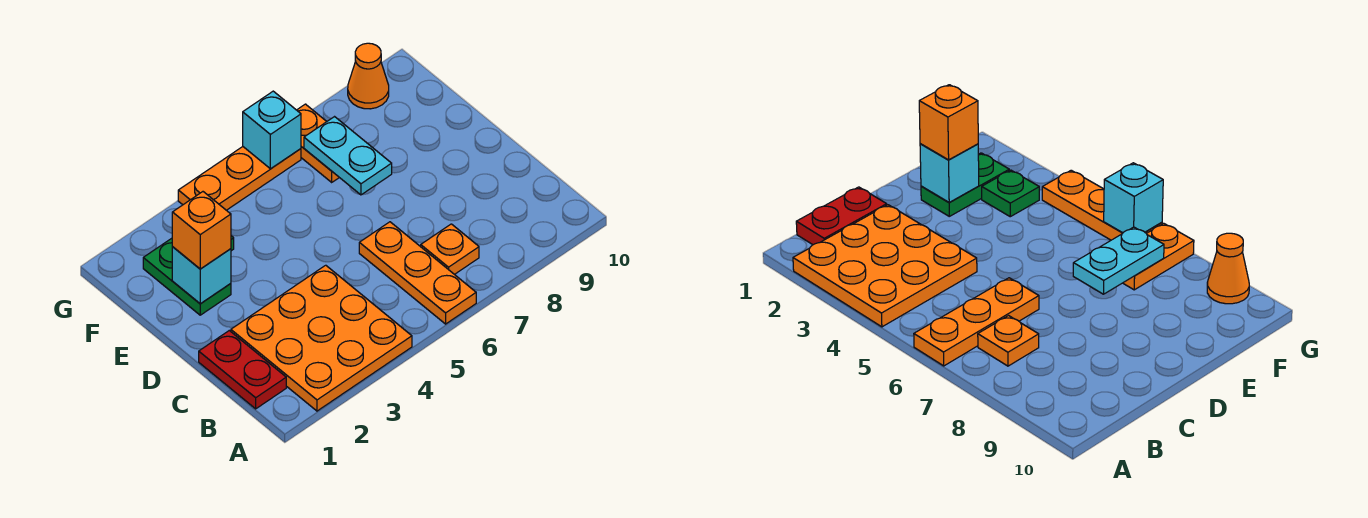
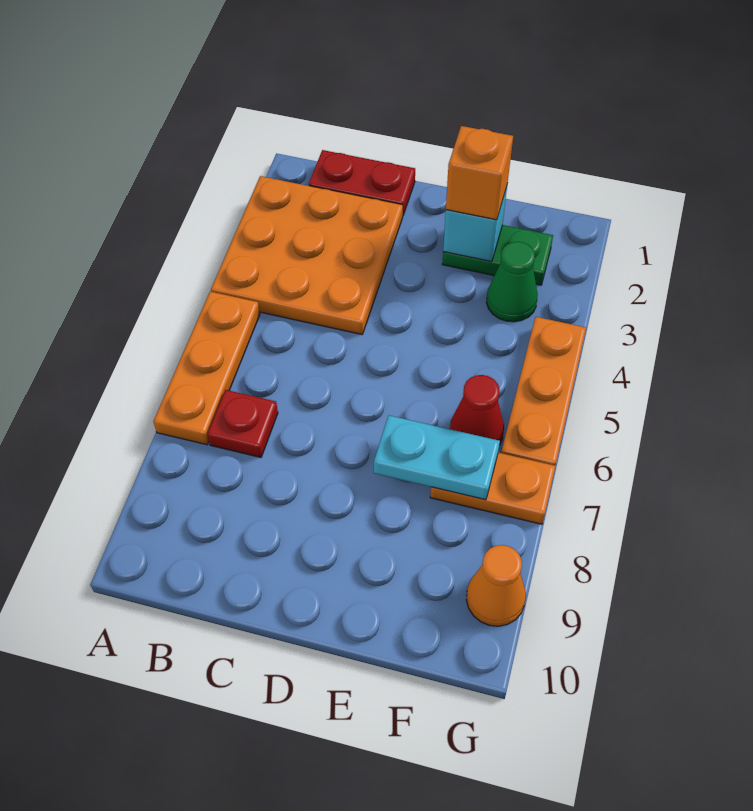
orange 1x3 plate [359,222,476,324] -> orange 1x3 plate turned to [153,292,260,445]
orange 1x1 plate [421,224,479,275] -> red 1x1 plate [207,390,278,457]
green 1x1 plate [982,170,1039,217] -> green 1x1 cone [487,242,538,322]
none -> red 1x1 cone [450,375,504,445]
cyan 1x1 brick [243,91,301,169] -> none

